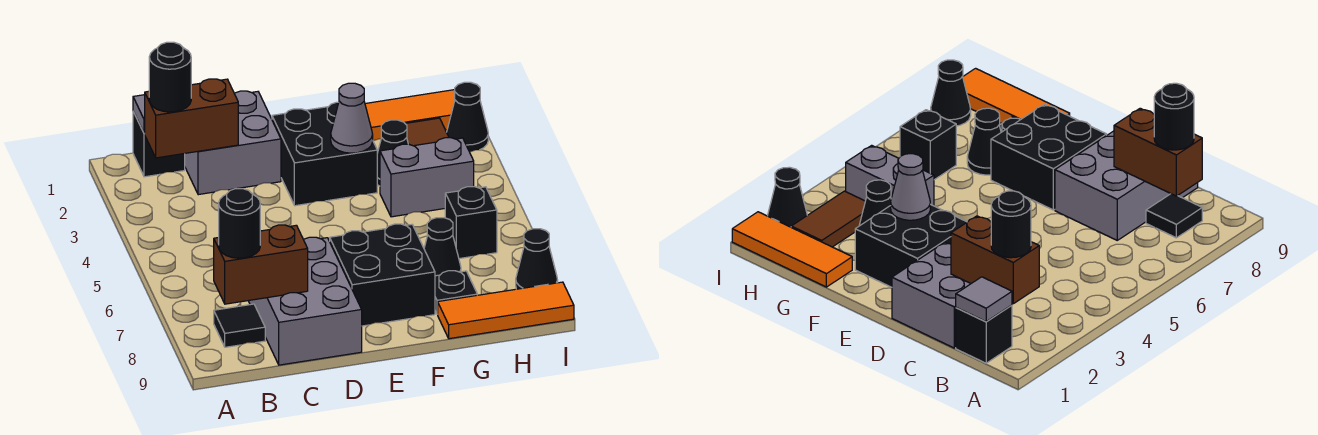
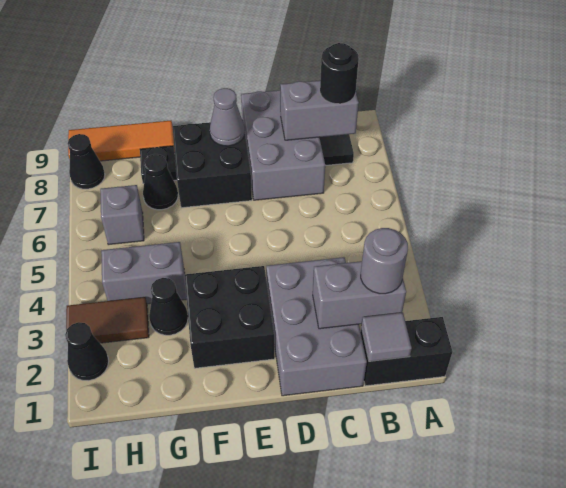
black 1x1 brick [133,112,185,177] -> black 1x2 brick [360,317,452,386]
brown 1x2 brick [145,79,238,158] -> grey 1x2 brick [313,261,406,329]
black 1x1 round brick [149,42,191,112] -> grey 1x1 round brick [361,228,408,294]
brown 1x2 brick [214,225,308,304] -> grey 1x2 brick [280,81,359,140]
grey 2x2 brick [185,91,281,195] -> grey 2x3 brick [266,257,367,396]
grey 1x1 cone [331,83,373,153] -> grey 1x1 cone moved to [210,88,245,146]
orange 1x3 tile [365,90,455,141] -> none
brown 1x2 tile [405,118,449,146] -> brown 1x2 tile turned to [66,297,149,343]
black 1x1 brick [445,187,497,259] -> grey 1x1 brick [100,185,144,245]

